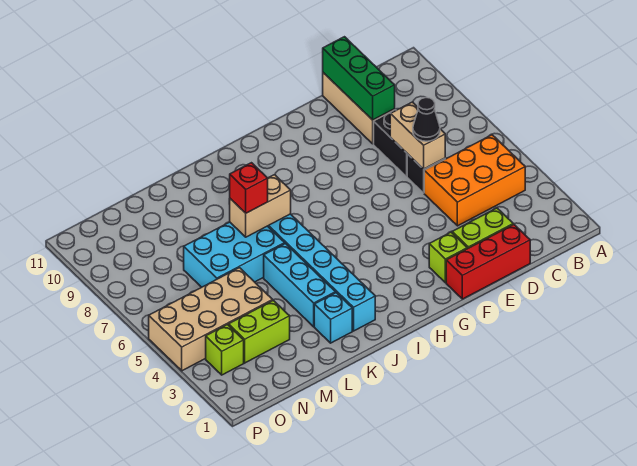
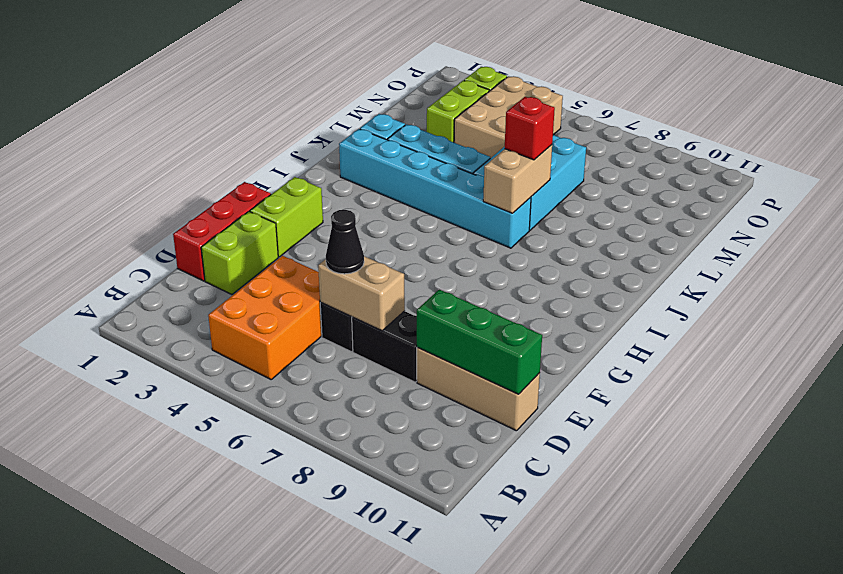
lime 1x1 brick [429,232,467,283] -> lime 1x2 brick [250,177,323,257]
tan 2x4 brick [149,268,273,371] -> tan 2x3 brick [454,76,563,158]

